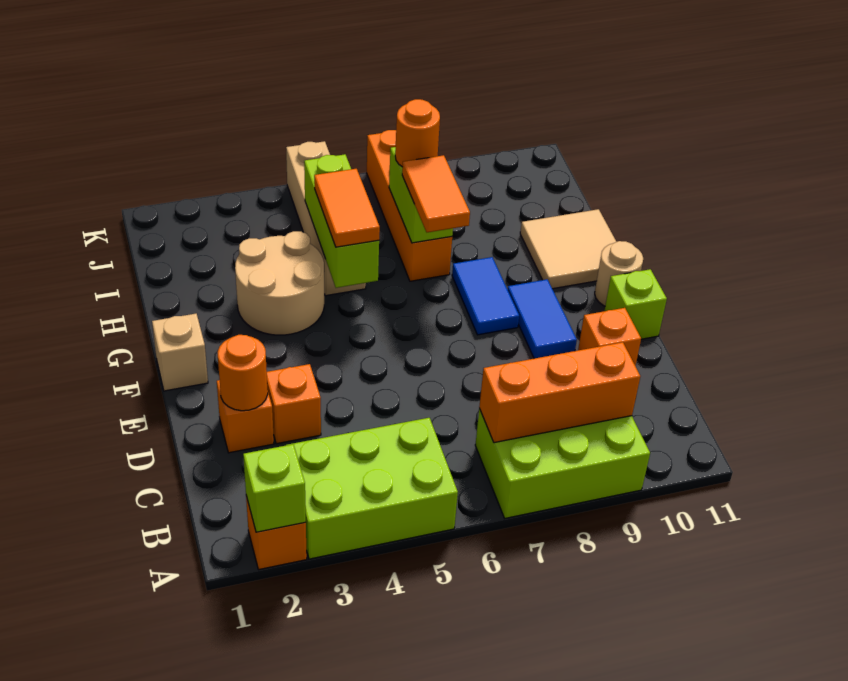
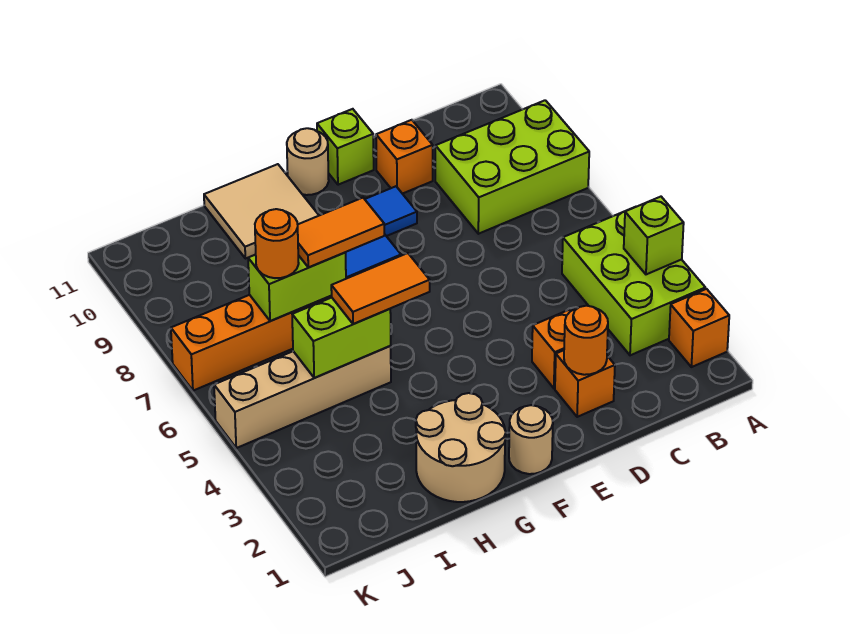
lime 1x1 brick [243,444,306,532] -> lime 1x1 brick moved to [624,197,684,274]
lime 2x3 brick [475,409,650,518] -> lime 2x3 brick turned to [435,100,589,234]
orange 1x3 brick [479,342,640,443] -> none
tan 1x1 brick [152,314,208,391] -> tan 1x1 round brick [509,405,553,474]
tan 2x2 round brick [235,231,324,335] -> tan 2x2 round brick moved to [416,393,506,502]
lime 1x3 brick [304,154,379,288] -> lime 1x2 brick [292,298,391,378]

